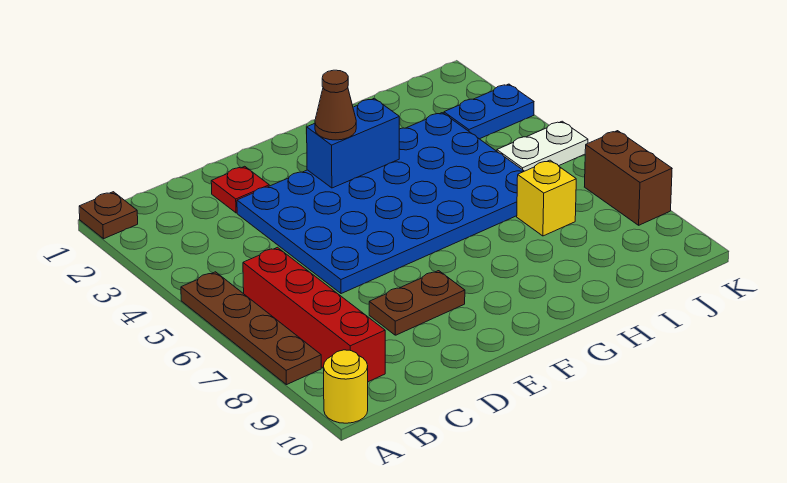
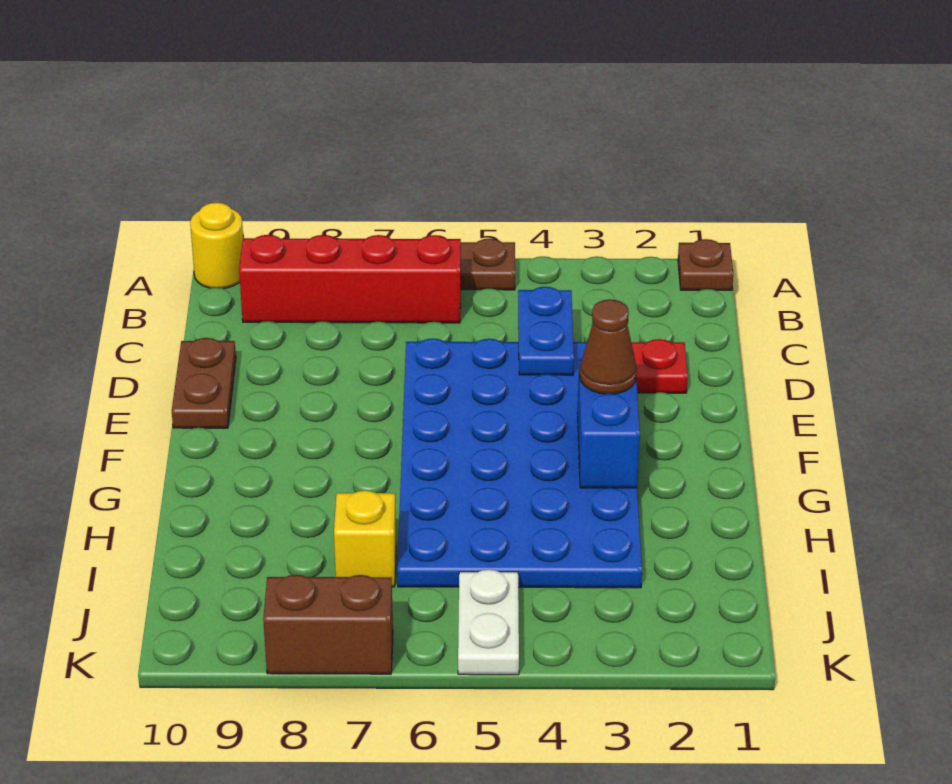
brown 1x2 plate [369,271,465,335] -> brown 1x2 plate moved to [172,338,236,428]
blue 1x2 plate [444,84,534,139] -> blue 1x2 plate moved to [518,287,574,375]

